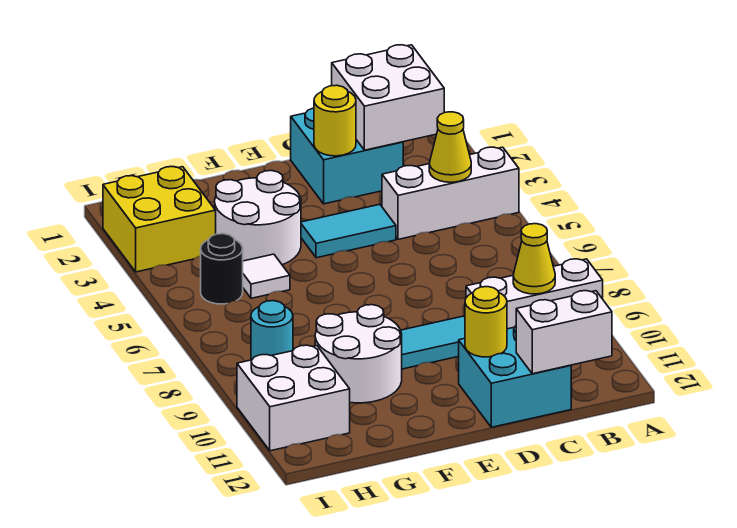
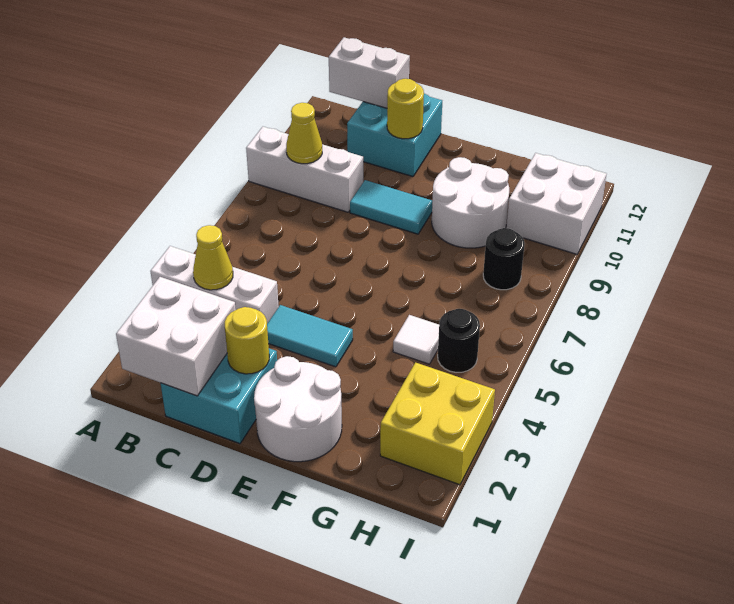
white 2x2 round brick [215,171,301,265] -> white 2x2 round brick moved to [254,356,342,462]
cyan 1x1 round brick [251,301,293,360] -> black 1x1 round brick [483,228,524,290]

